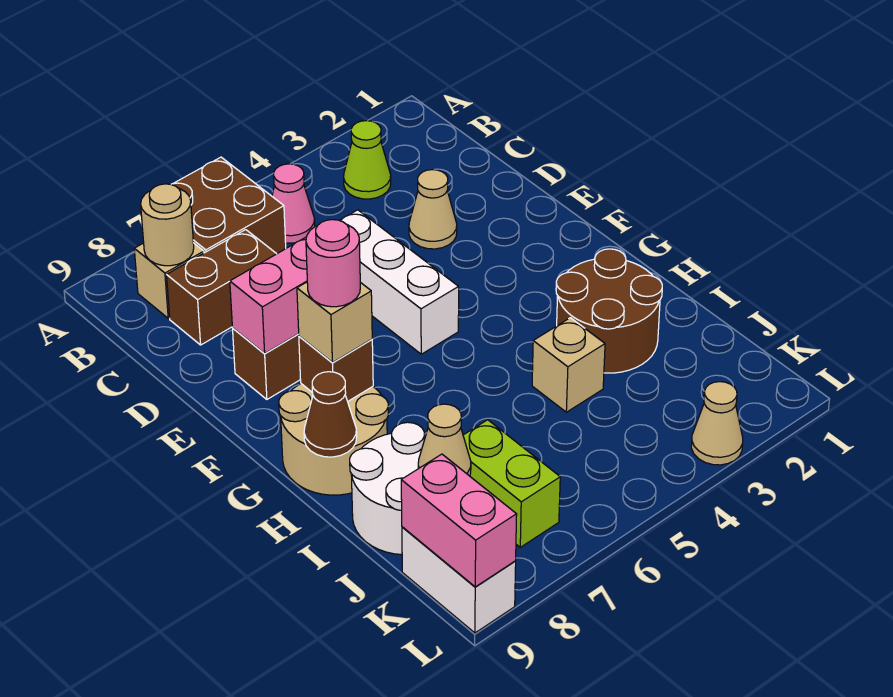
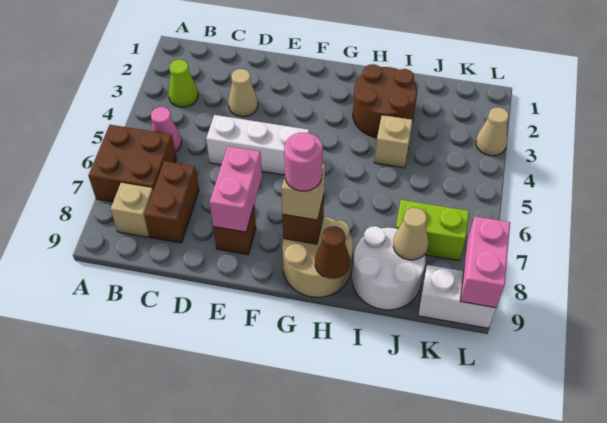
tan 1x1 round brick [141,184,194,266] -> none
pink 1x2 brick [401,454,517,587] -> pink 1x2 brick turned to [460,216,510,308]

